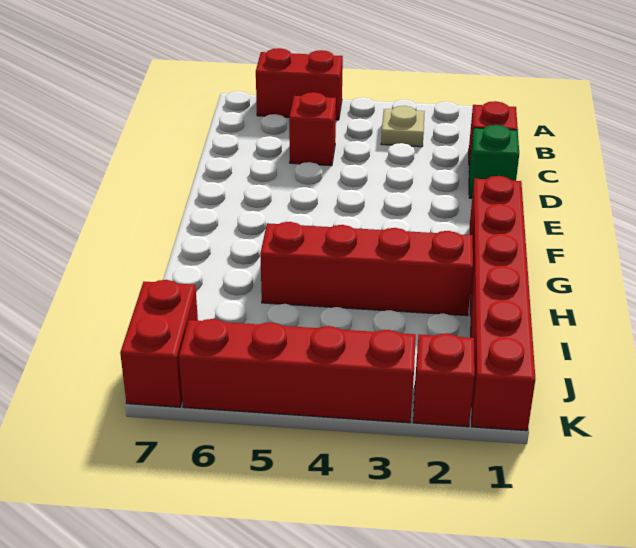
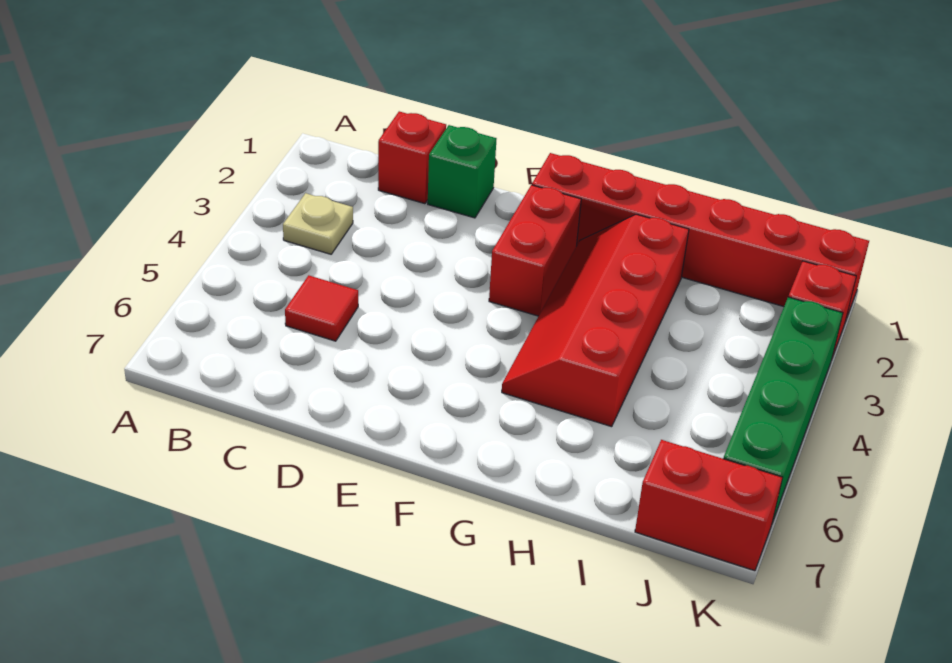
red 1x2 brick [256,48,343,120] -> red 1x2 brick moved to [489,185,581,316]
red 1x1 brick [289,92,336,166] -> red 1x1 tile [285,275,358,341]
red 1x4 brick [179,319,416,423] -> green 1x4 brick [723,297,843,523]

